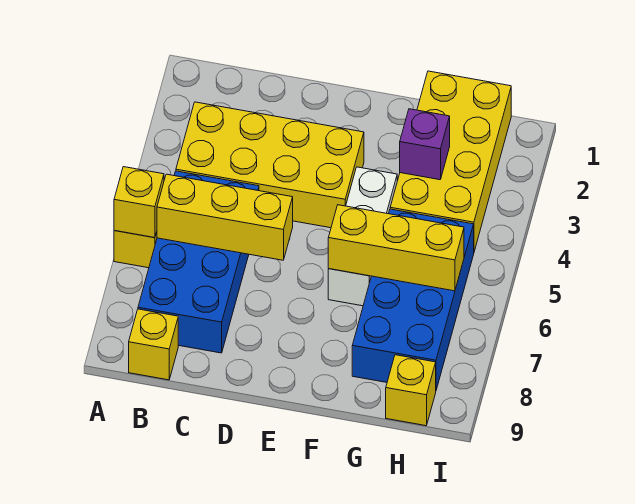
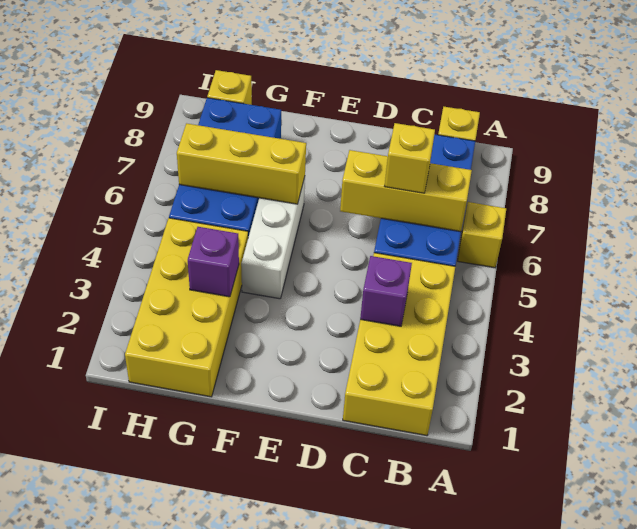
yellow 1x1 brick [114,167,164,238] -> yellow 1x1 brick moved to [385,123,435,193]
yellow 2x4 brick [176,102,364,228] -> yellow 2x4 brick turned to [343,253,455,436]
none -> purple 1x1 brick [360,256,412,326]

